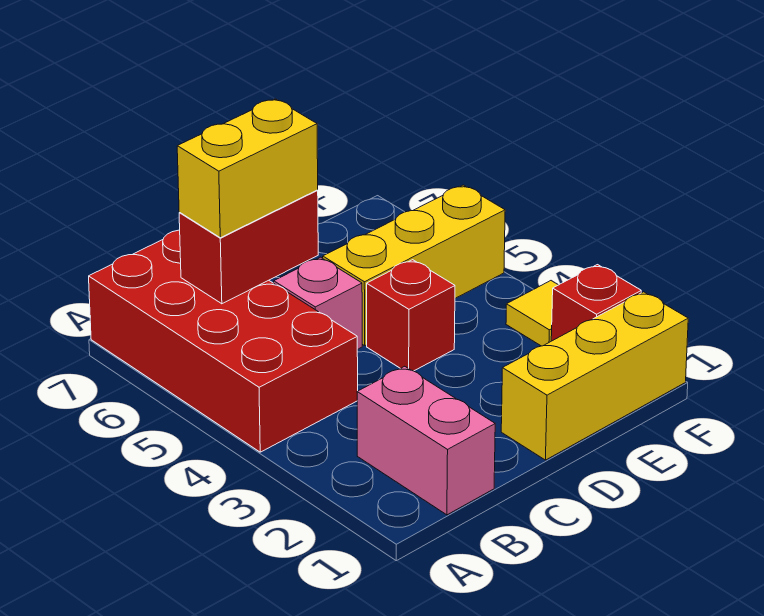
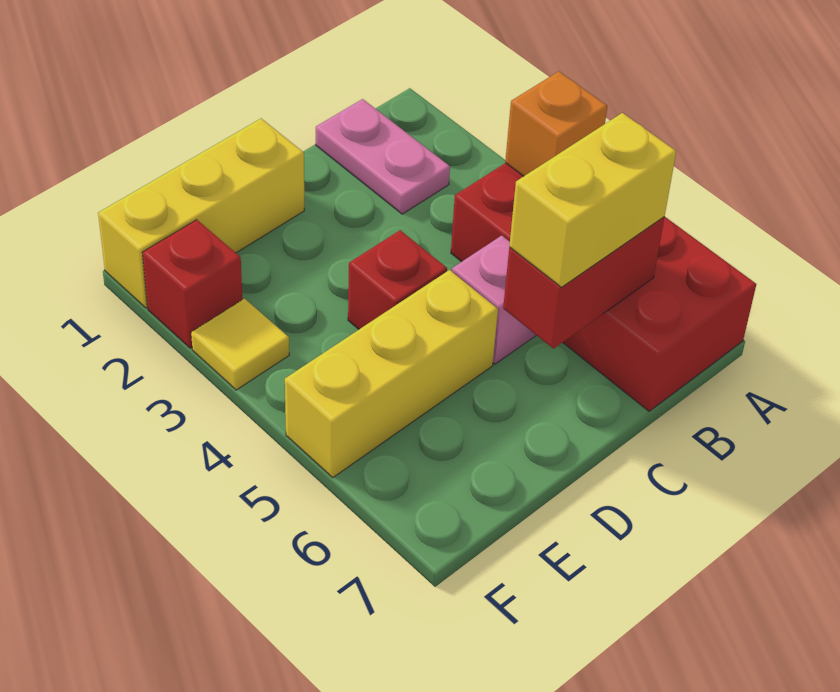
none -> orange 1x1 brick [505,71,607,176]
pink 1x2 brick [357,366,495,515] -> pink 1x2 plate [316,99,450,214]

